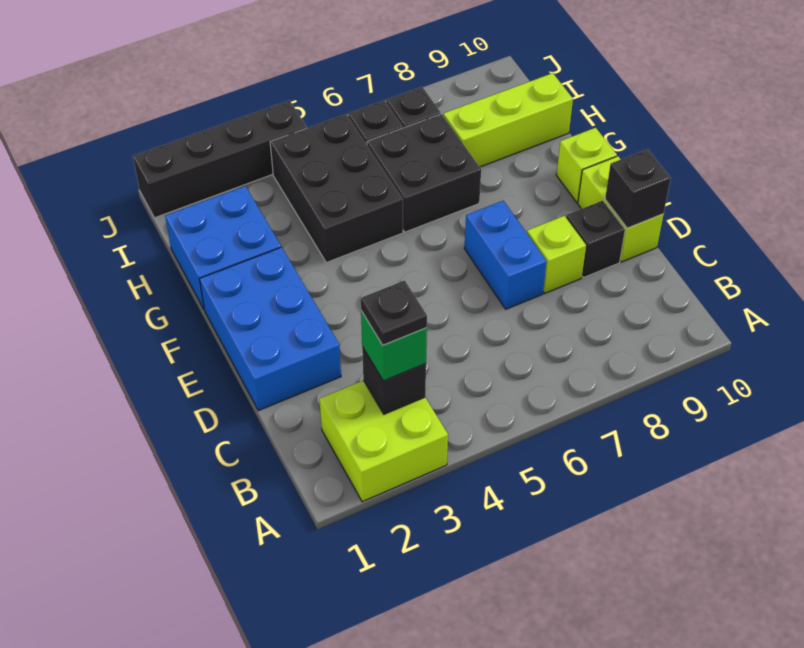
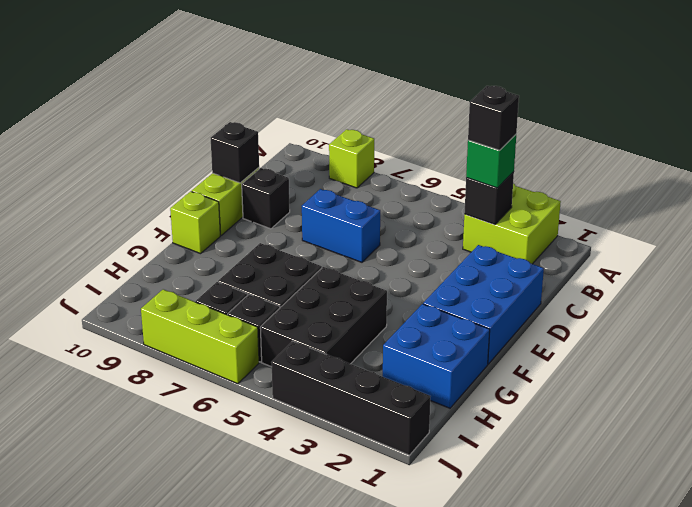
black 1x1 plate [361,281,427,345] -> black 1x1 brick [468,86,519,150]
blue 1x2 brick [464,201,547,309] -> blue 1x2 brick turned to [302,189,380,262]
lime 1x1 brick [527,216,586,293] -> lime 1x1 brick moved to [329,129,374,188]
lime 1x3 brick [444,73,573,167] -> lime 1x3 brick moved to [141,289,259,384]

